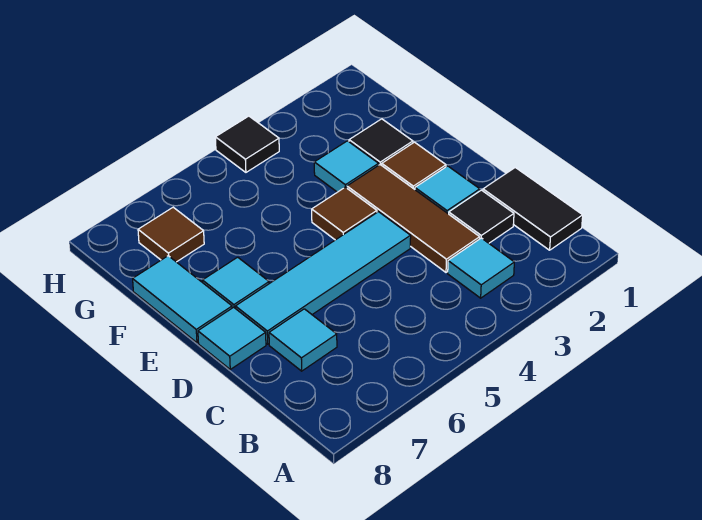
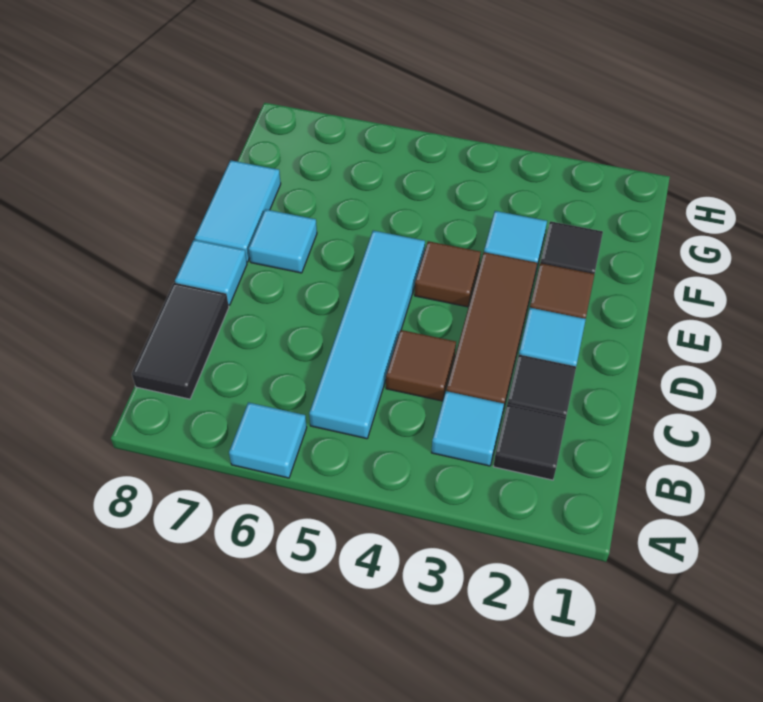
black 1x2 tile [483,167,583,250] -> black 1x2 tile moved to [132,283,229,399]
cyan 1x1 tile [269,309,337,371] -> cyan 1x1 tile moved to [229,402,307,478]
cyan 1x4 tile [235,212,411,344] -> cyan 1x4 tile turned to [309,230,425,439]
brown 1x1 tile [138,207,204,262] -> brown 1x1 tile moved to [386,330,456,401]
black 1x1 tile [215,116,279,172] -> black 1x1 tile moved to [493,404,566,480]

